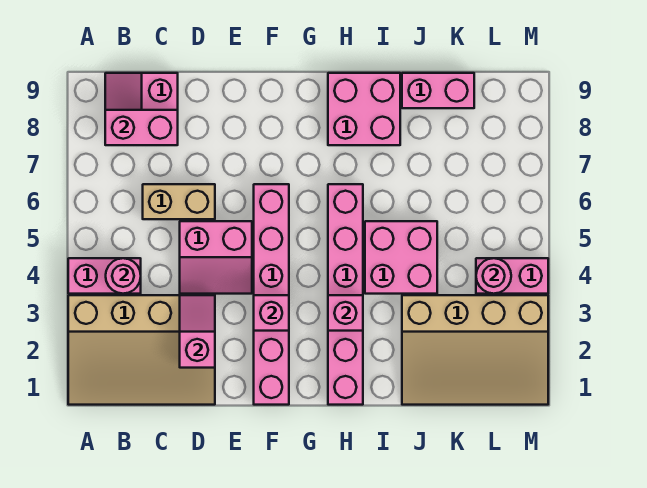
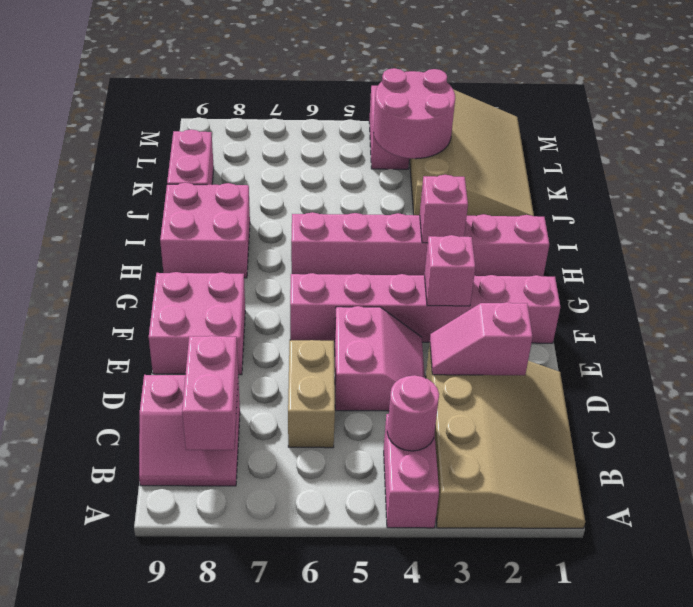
pink 2x2 brick [365,221,437,294] -> pink 2x2 brick moved to [149,272,245,375]
pink 1x1 round brick [476,258,511,294] -> pink 2x2 round brick [373,68,455,159]

